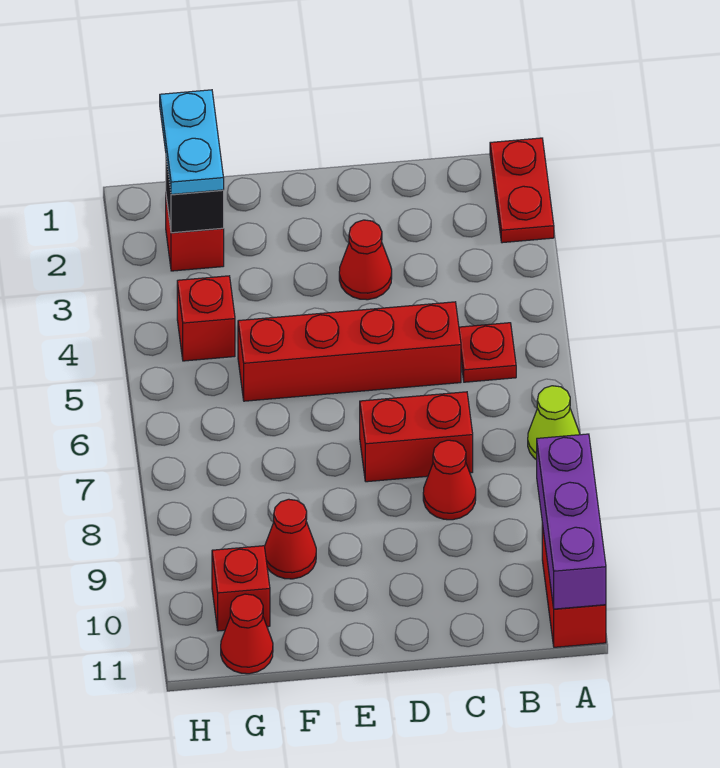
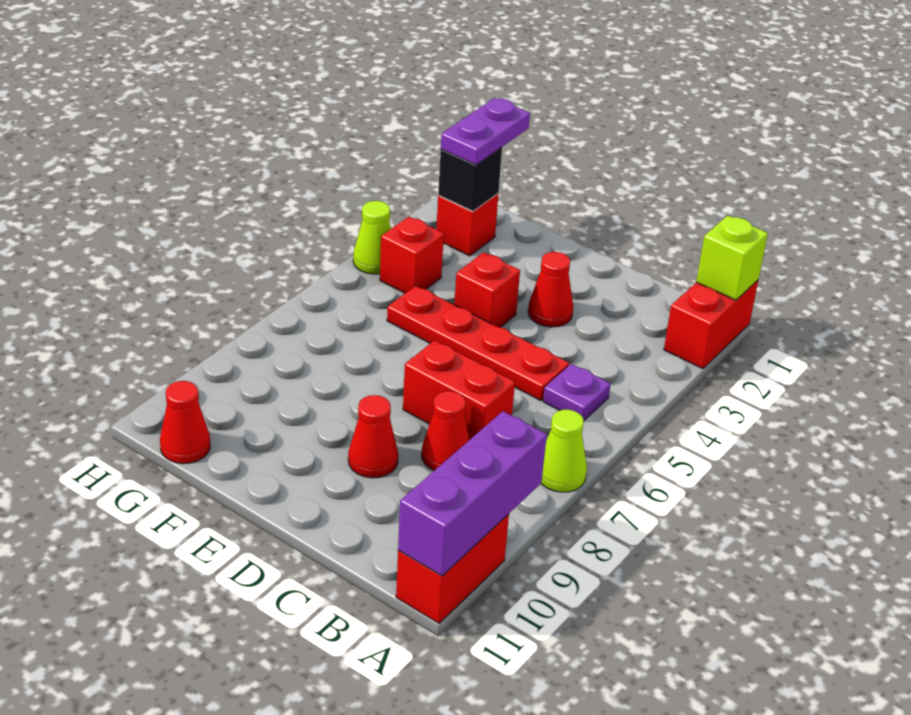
red 1x2 plate [490,138,554,243] -> red 1x2 brick [664,280,758,369]
none -> lime 1x1 brick [696,216,768,300]
red 1x1 plate [459,323,516,382] -> purple 1x1 plate [543,364,611,420]
red 1x4 brick [238,302,461,401] -> red 1x4 plate [387,286,569,401]
red 1x1 cone [265,499,316,579] -> red 1x1 cone moved to [348,395,398,478]
cyan 1x2 plate [160,90,224,194] -> purple 1x2 plate [441,98,530,165]
red 1x1 brick [212,546,270,631] -> red 1x1 brick moved to [454,252,520,327]
none -> lime 1x1 cone [353,201,391,274]

